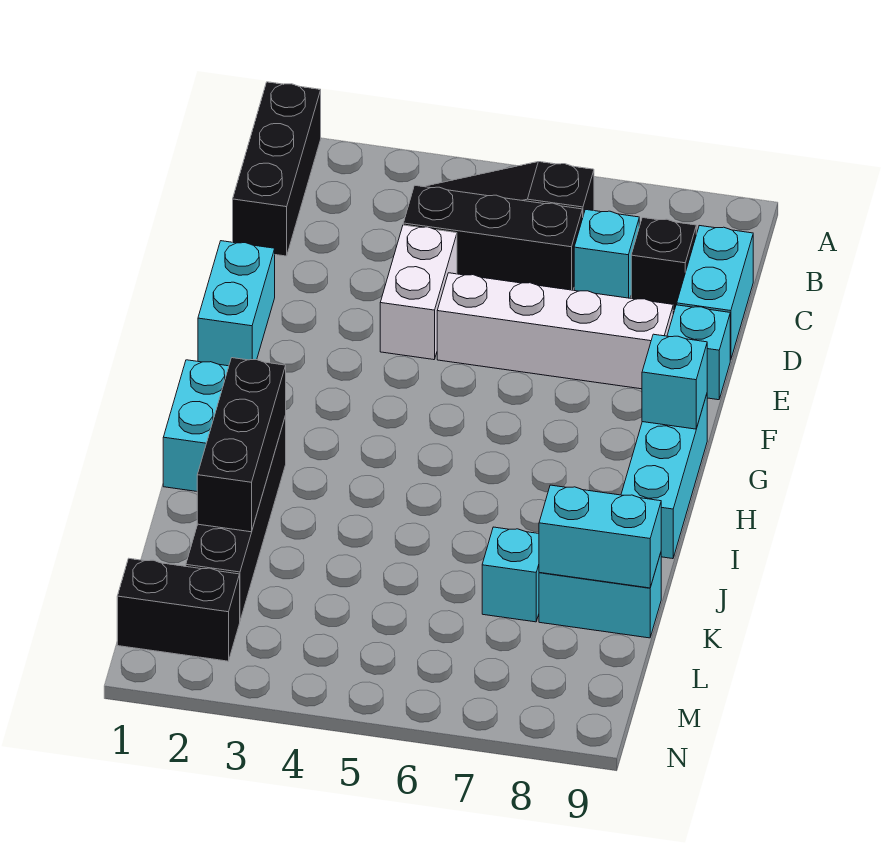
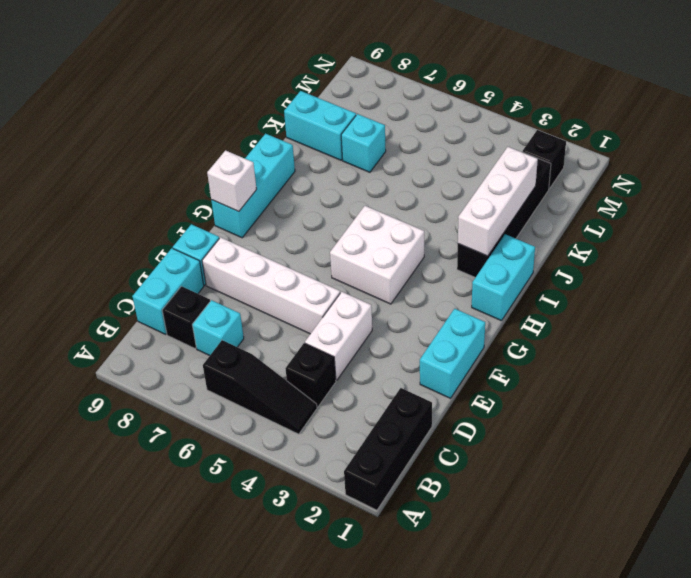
black 1x3 brick [403,186,583,290] -> black 1x1 brick [286,343,336,407]
none -> white 2x2 brick [330,206,424,304]
cyan 1x1 brick [642,334,707,429] -> white 1x1 brick [207,150,257,211]
black 1x3 brick [197,358,286,532] -> white 1x3 brick [458,147,538,256]
cyan 1x2 brick [539,485,661,588] -> none
black 1x2 brick [117,559,240,661] -> black 1x1 brick [522,130,566,189]

